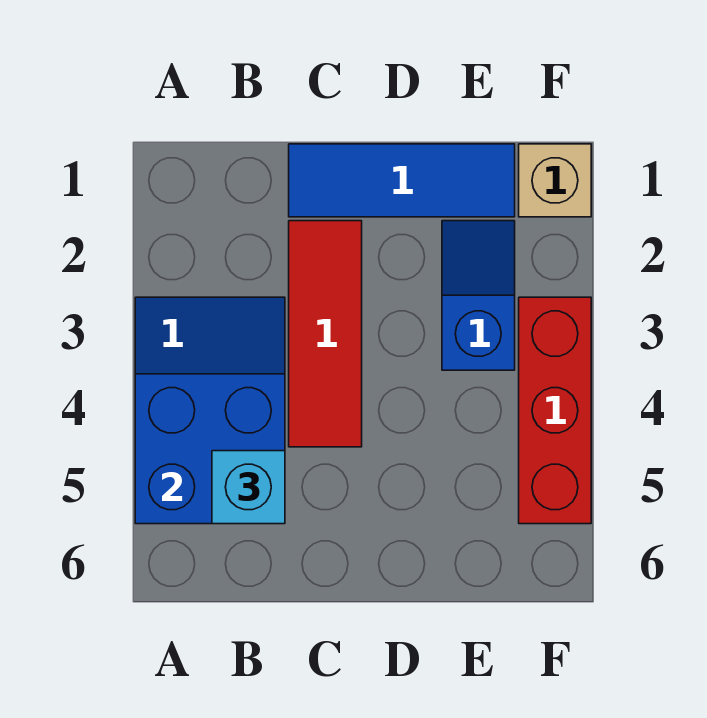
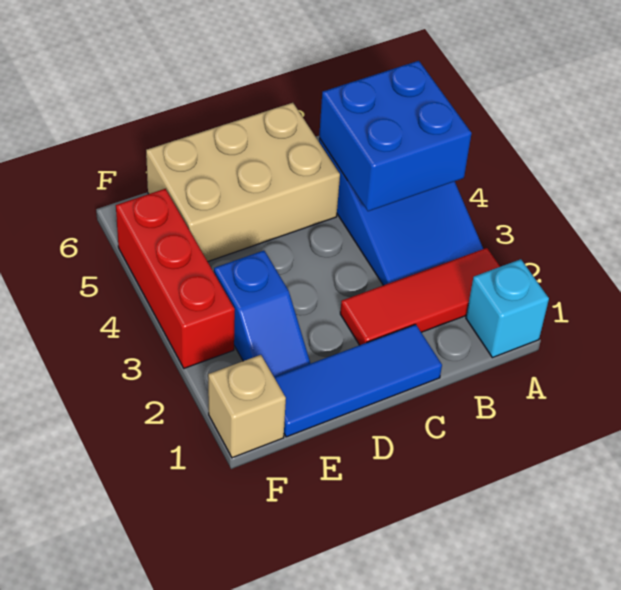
cyan 1x1 brick [212,451,285,524] -> cyan 1x1 brick moved to [466,259,549,358]
red 1x3 tile [289,221,362,447] -> red 1x3 tile turned to [340,248,500,345]
none -> tan 2x3 brick [146,103,340,262]

